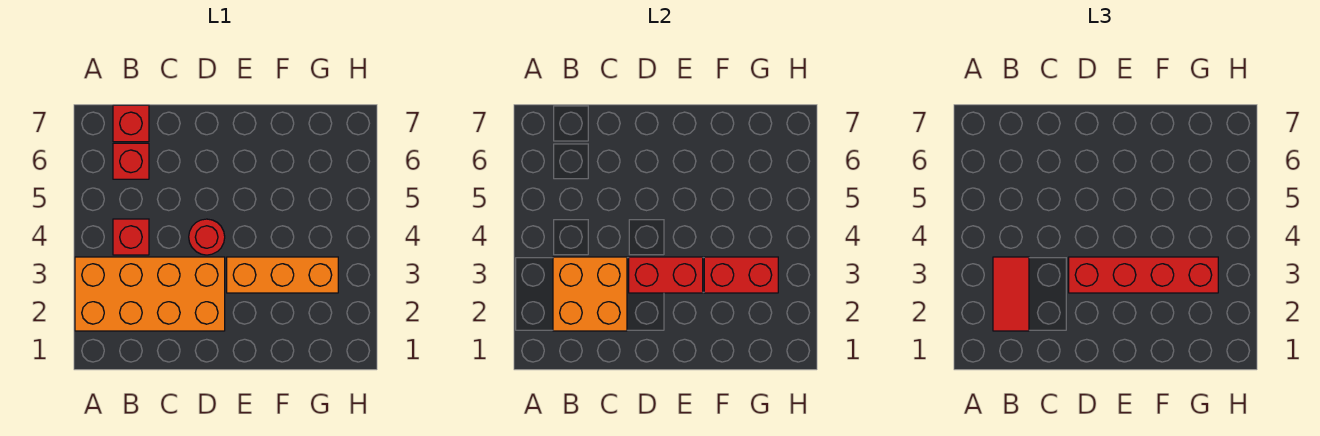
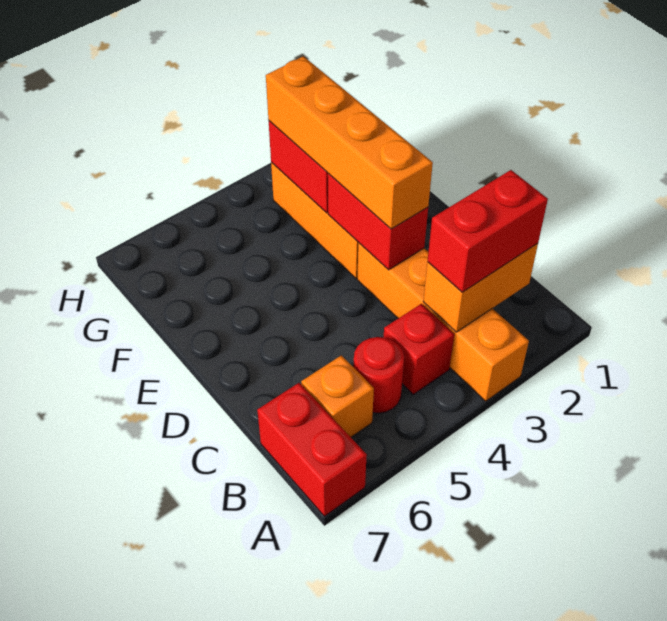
orange 2x4 brick [75,257,225,331] -> orange 1x4 brick [357,243,529,401]
orange 2x2 brick [553,257,627,331] -> orange 1x2 brick [423,243,538,332]
red 1x2 tile [993,257,1029,331] -> red 1x2 brick [428,170,548,292]
red 1x1 brick [113,143,149,179] -> orange 1x1 brick [301,355,374,437]
red 1x1 brick [113,105,149,142] -> red 1x2 brick [257,383,367,516]
red 1x4 brick [1069,257,1218,293] -> orange 1x4 brick [266,56,433,229]
red 1x1 round brick [189,219,225,255] -> red 1x1 round brick moved to [354,337,404,413]

